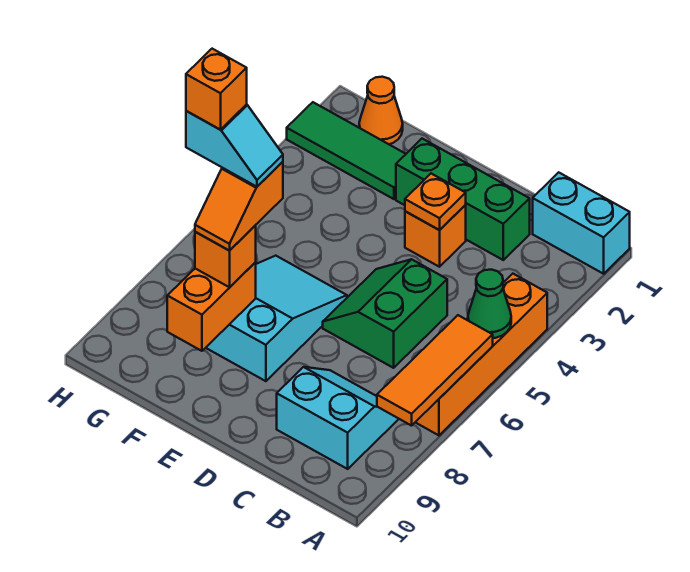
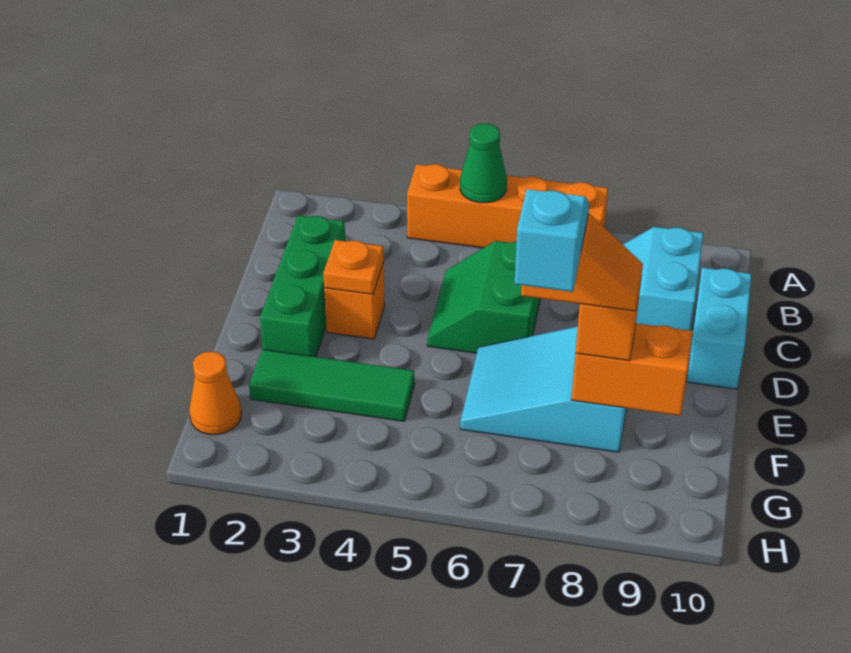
cyan 1x2 brick [533,172,630,274] -> cyan 1x2 brick moved to [687,267,752,389]
orange 1x3 tile [377,315,493,426] -> none
green 2x2 slope [323,259,447,368] -> green 2x2 slope turned to [427,241,541,353]
green 1x3 tile [287,102,406,199] -> green 1x3 tile turned to [249,349,415,421]
orange 1x1 brick [186,49,247,130] -> none

